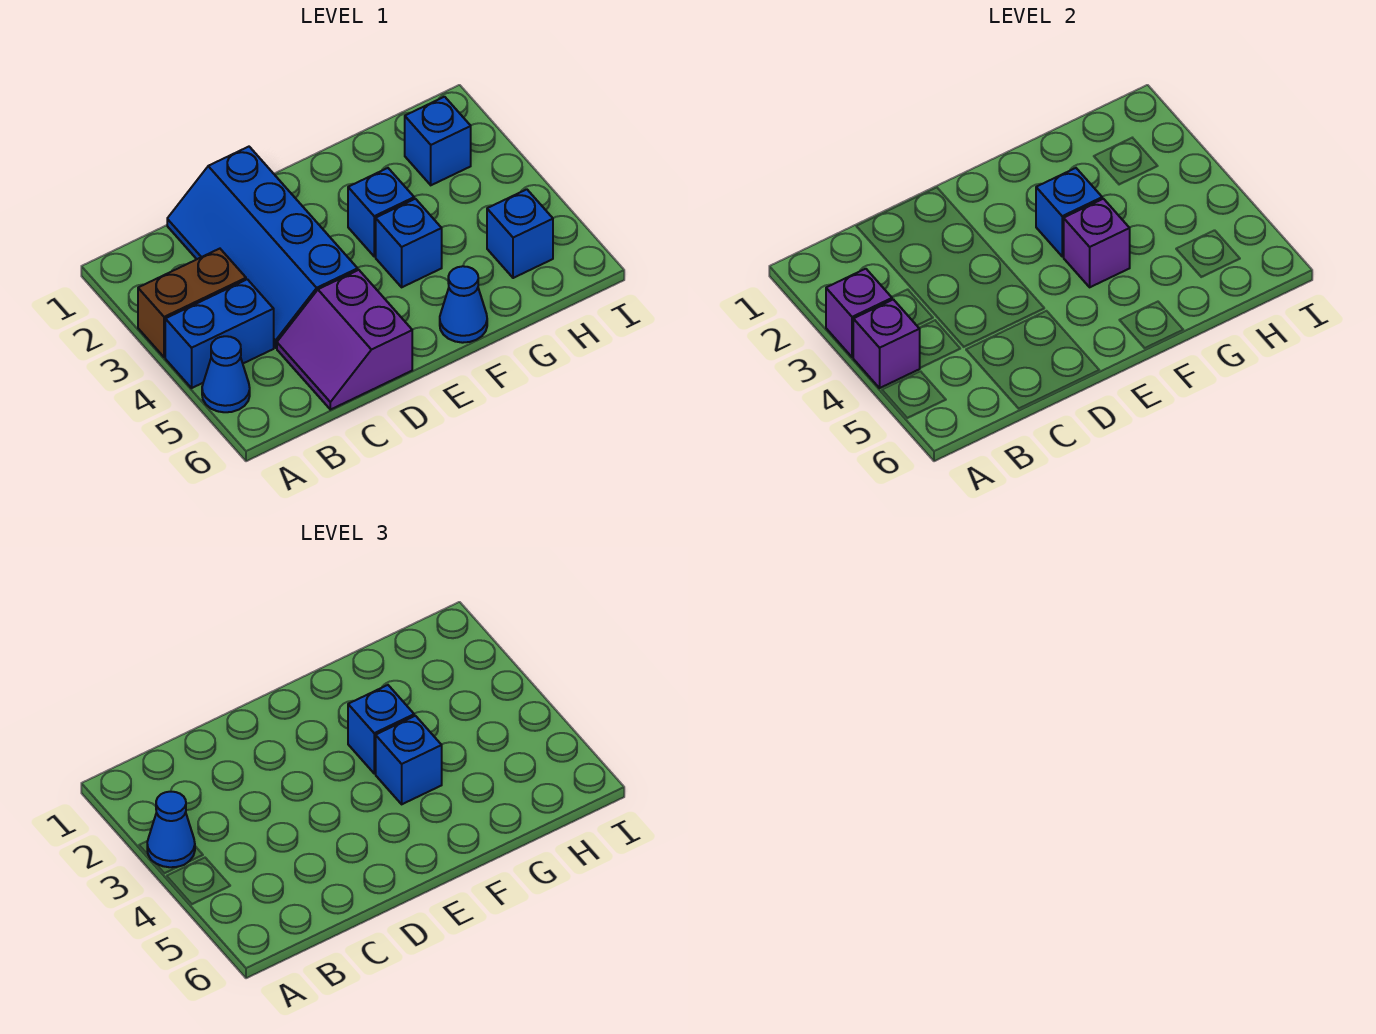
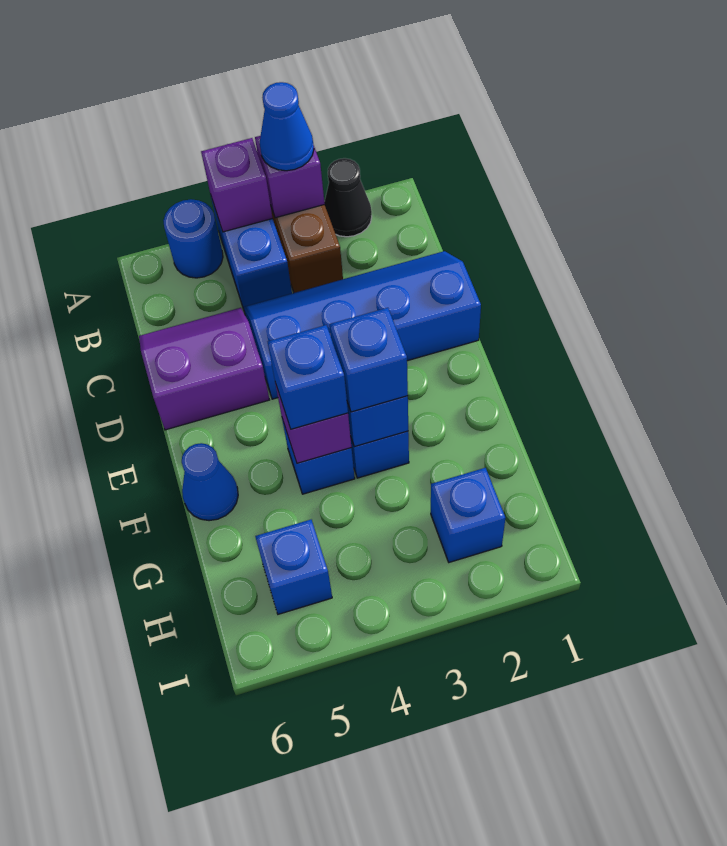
none -> black 1x1 cone [324,158,372,237]
blue 1x1 cone [202,336,250,412] -> blue 1x1 round brick [163,199,223,278]

